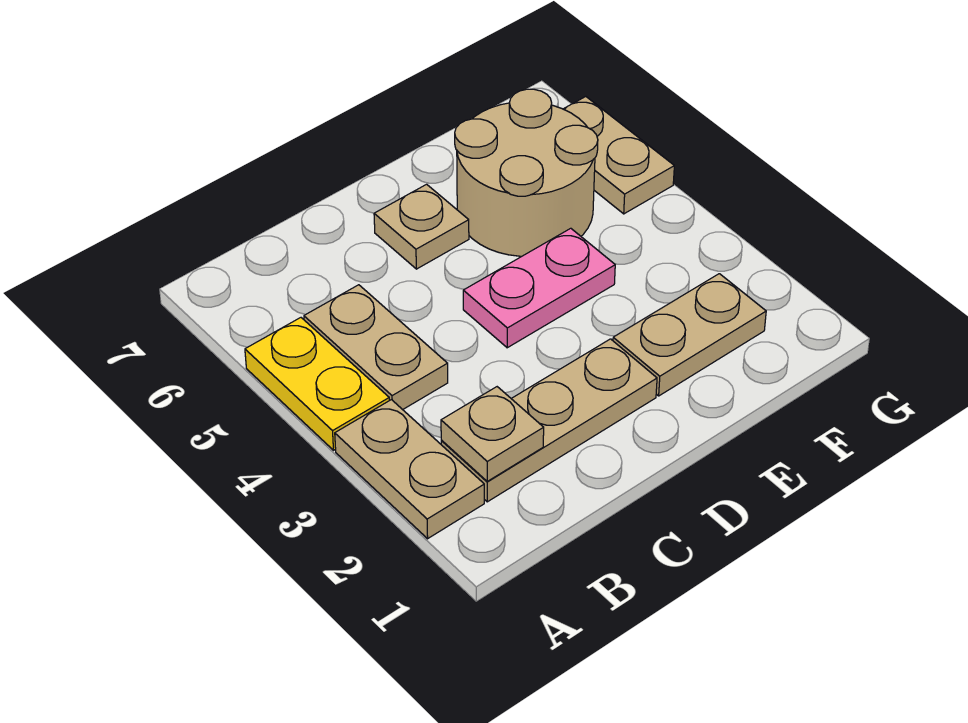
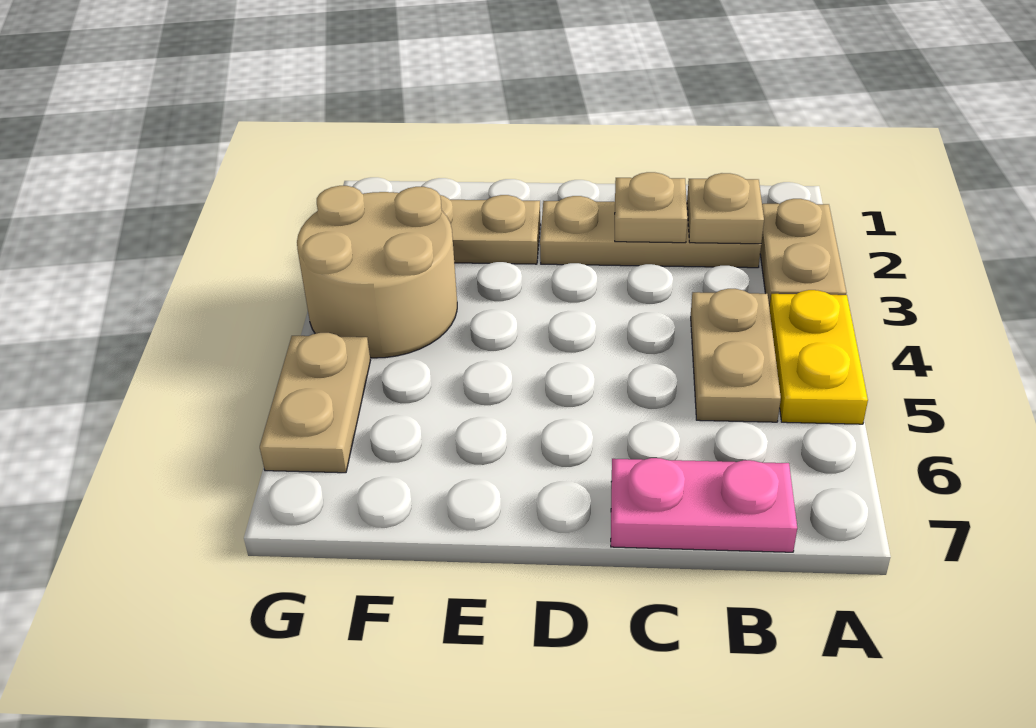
pink 1x2 plate [463,228,615,348] -> pink 1x2 plate moved to [611,458,797,552]
tan 1x1 plate [374,184,469,269] -> tan 1x1 plate moved to [615,172,688,243]
tan 2x2 round brick [455,89,598,256] -> tan 2x2 round brick moved to [297,186,457,358]

